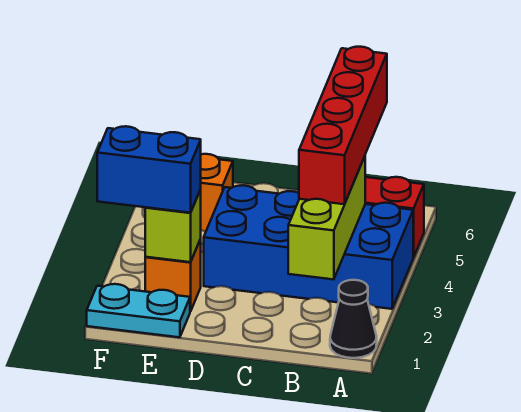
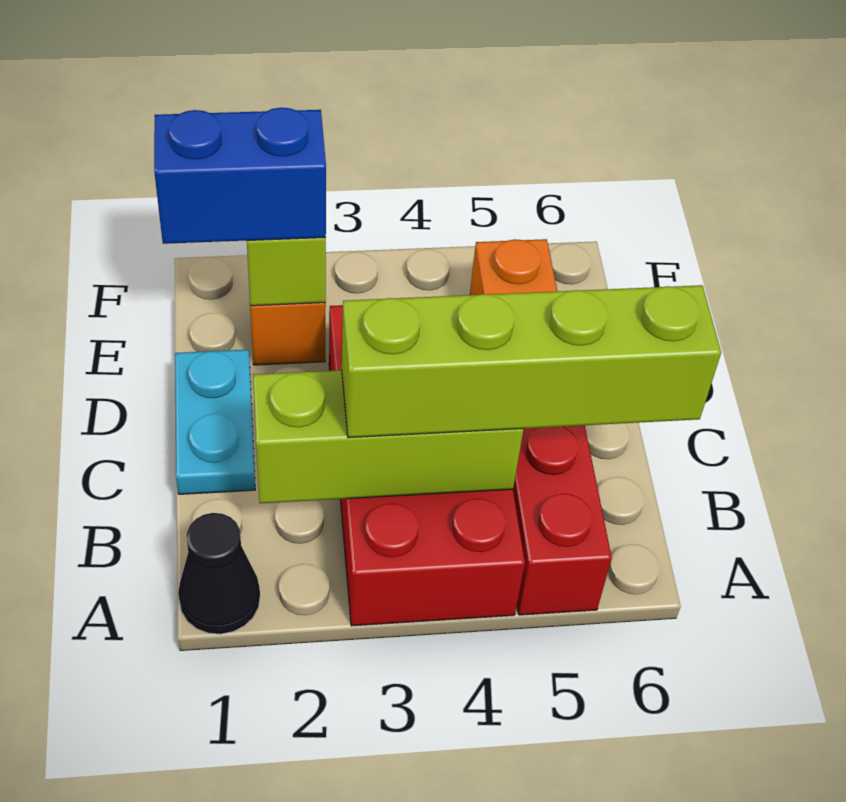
blue 2x4 brick [204,185,413,309] -> red 2x4 brick [329,305,525,626]
red 1x4 brick [299,47,387,204] -> lime 1x4 brick [342,285,721,438]
cyan 1x2 plate [87,284,190,337] -> cyan 1x2 plate moved to [175,350,255,494]
blue 1x2 brick [97,126,201,213] -> blue 1x2 brick turned to [154,108,326,244]

